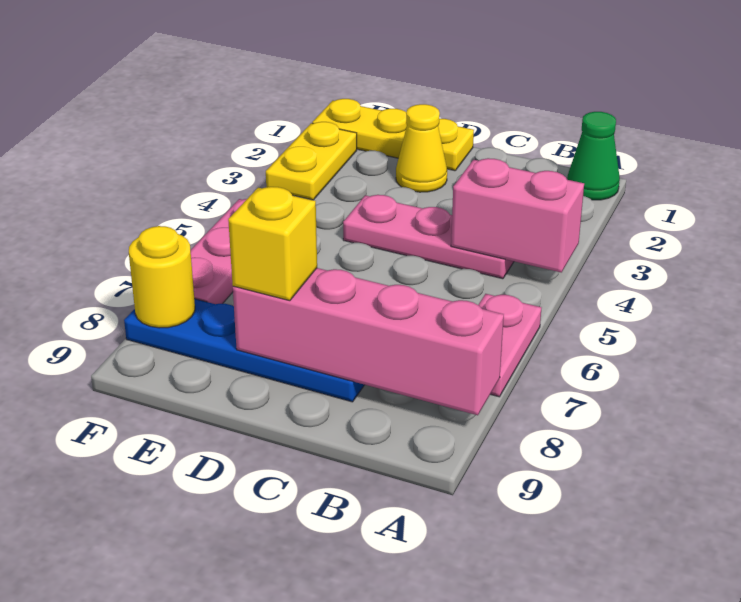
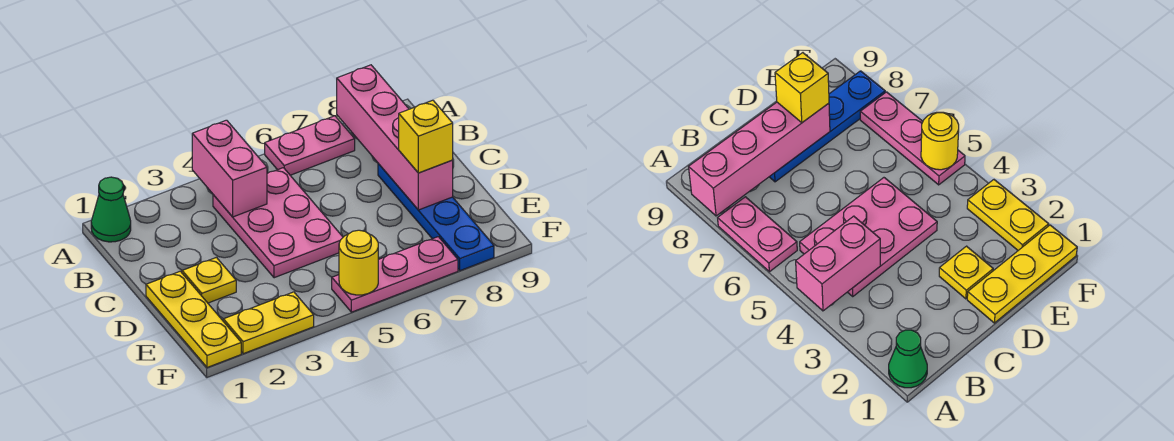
pink 1x3 plate [343,195,514,279] -> pink 2x3 plate [213,168,343,278]
yellow 1x1 cone [396,104,447,192] -> yellow 1x1 plate [182,257,236,303]
yellow 1x1 round brick [129,226,195,328] -> yellow 1x1 round brick moved to [339,230,378,295]

